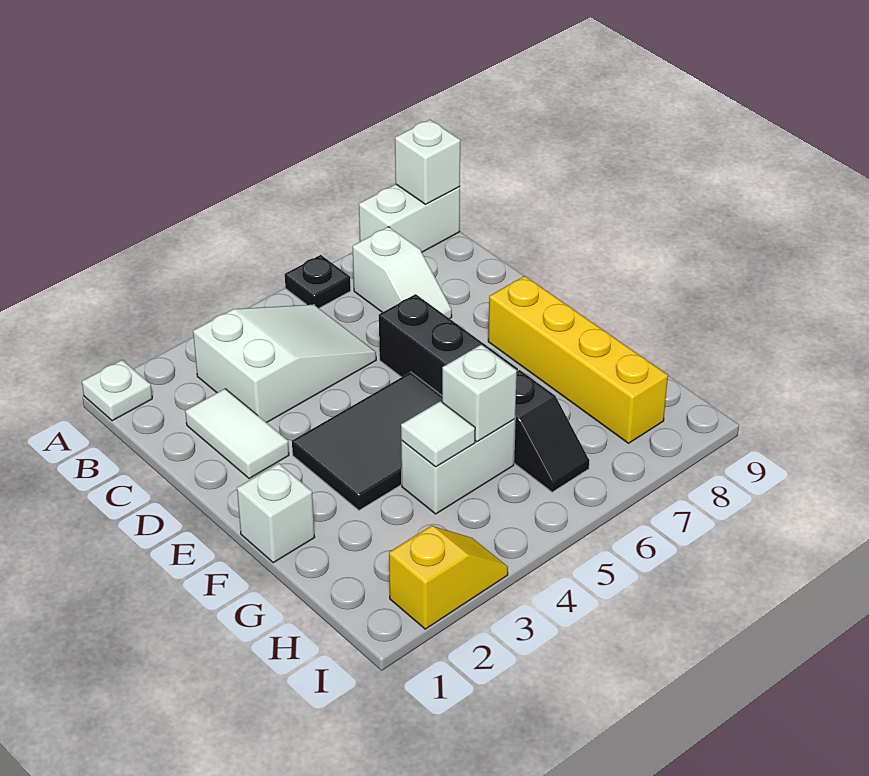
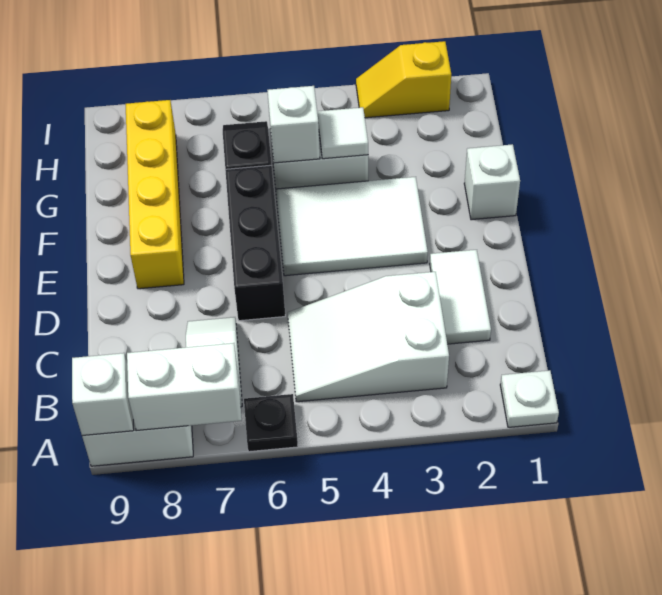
none -> white 1x2 brick [127,343,242,431]
black 2x3 tile [292,372,442,510] -> white 2x3 tile [276,177,428,276]

